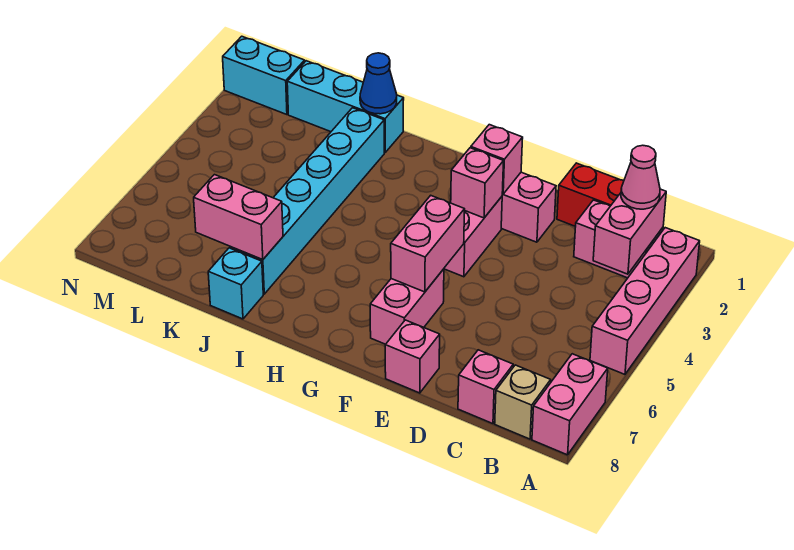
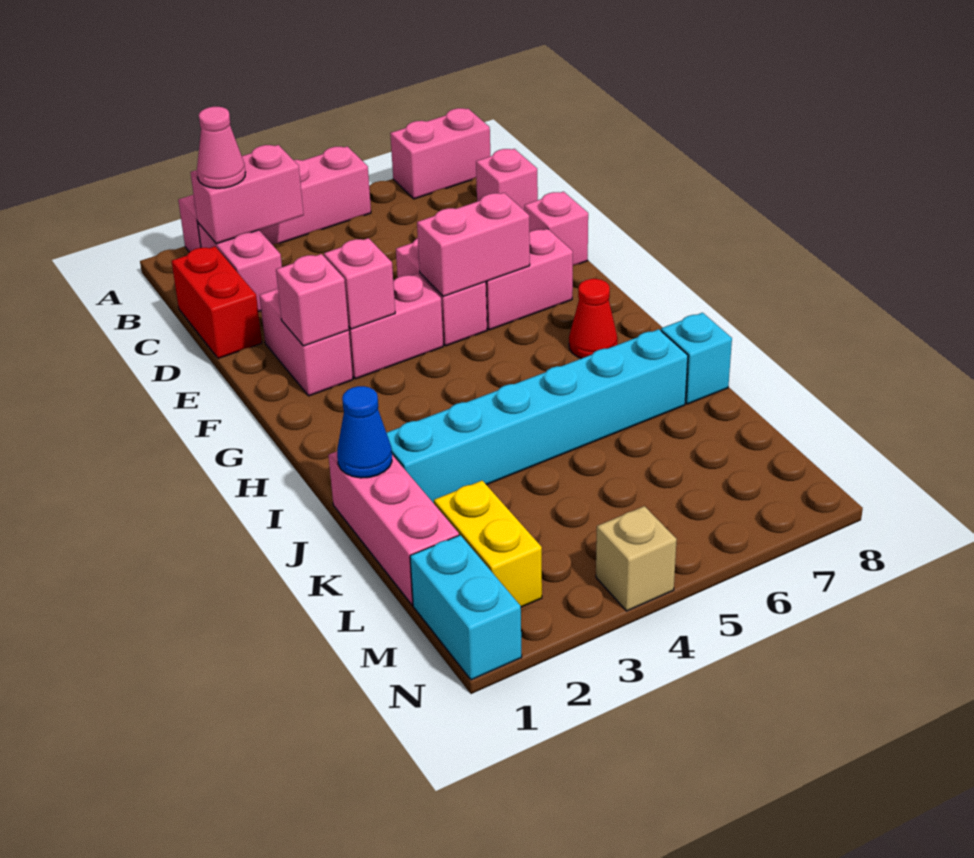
tan 1x1 brick [495,365,551,439] -> tan 1x1 brick moved to [596,506,677,611]
none -> red 1x1 cone [569,279,618,359]
cyan 1x3 brick [287,61,404,153] -> pink 1x3 brick [329,452,459,605]
pink 1x2 brick [194,175,283,260] -> pink 1x2 brick moved to [396,238,487,346]
none -> yellow 1x2 brick [434,481,542,607]

